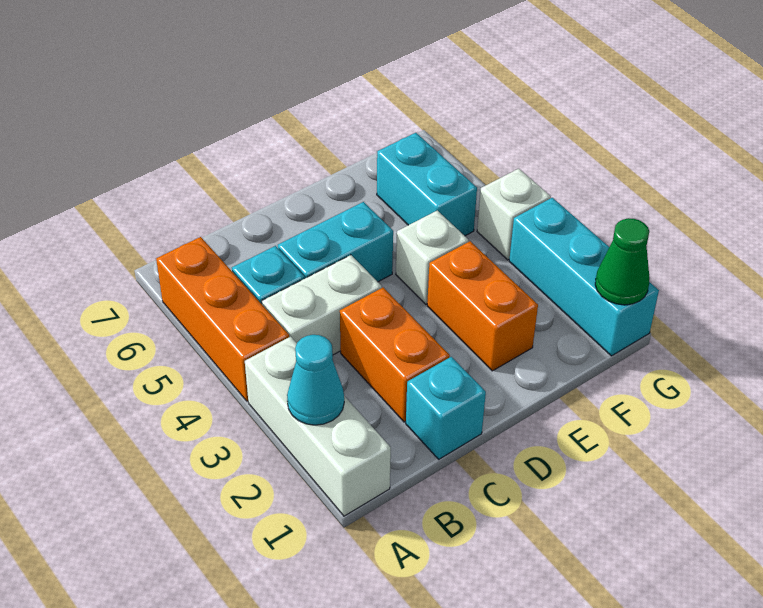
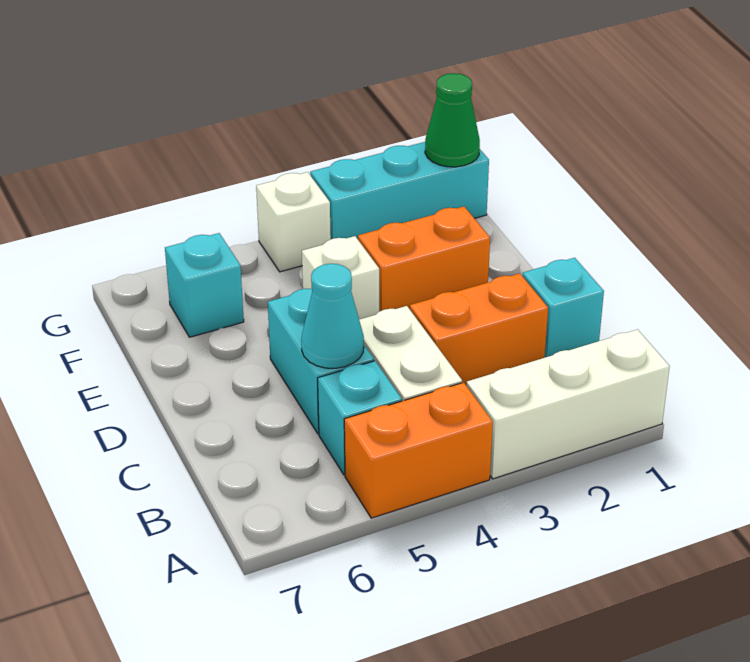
cyan 1x1 cone [287,335,344,425] -> cyan 1x1 cone moved to [301,264,364,368]
orange 1x3 brick [156,237,289,402] -> orange 1x2 brick [344,382,493,518]
cyan 1x2 brick [377,133,477,236] -> cyan 1x1 brick [165,233,244,337]

